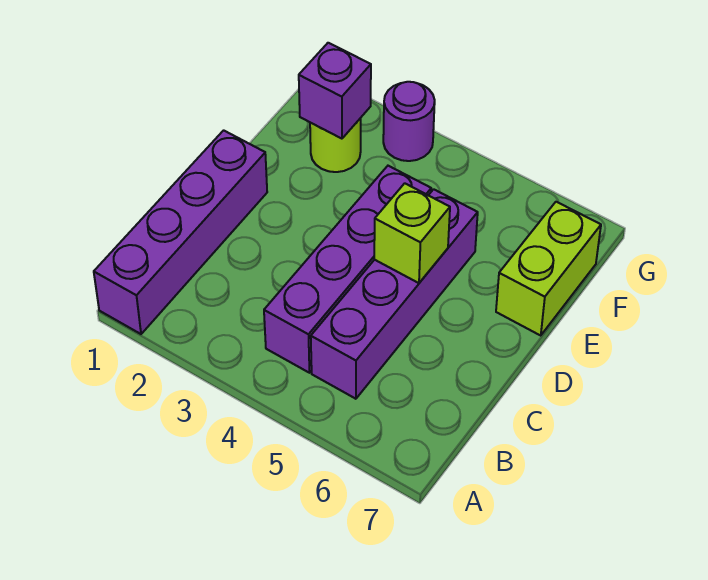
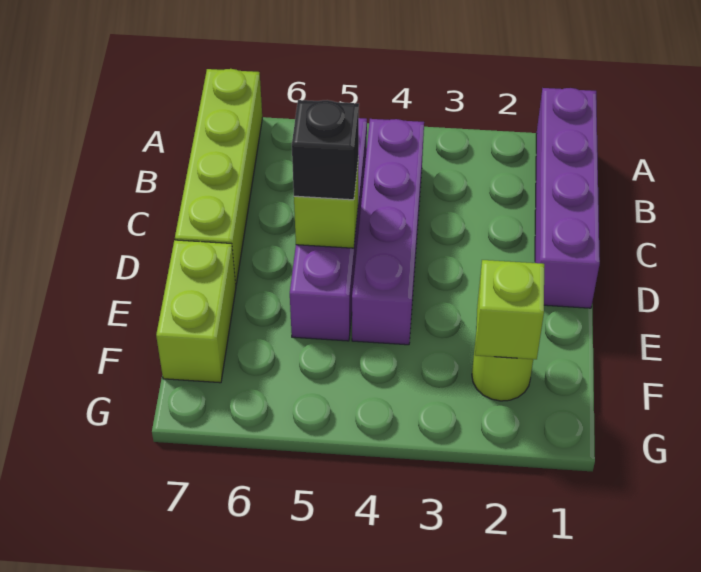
none -> lime 1x4 brick [175,69,262,284]
none -> black 1x1 brick [292,100,359,200]
purple 1x1 brick [299,43,371,139] -> lime 1x1 brick [475,260,544,359]
purple 1x1 round brick [383,82,435,161] -> none

